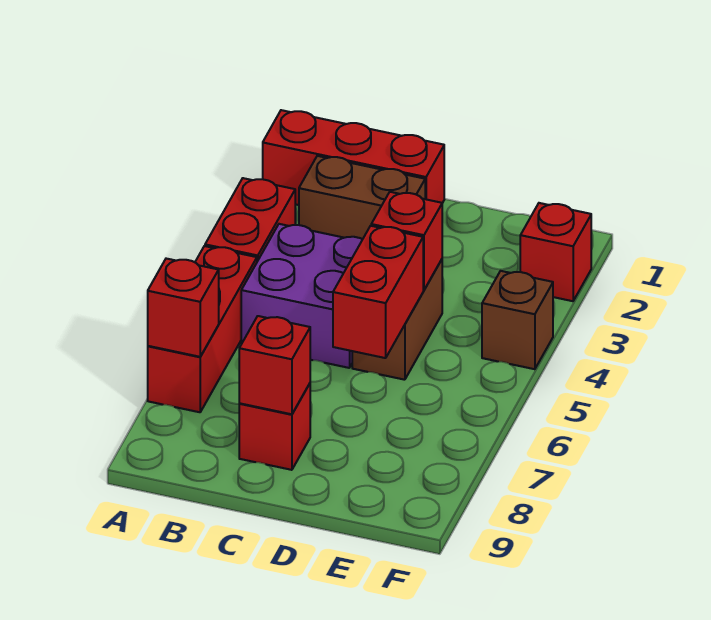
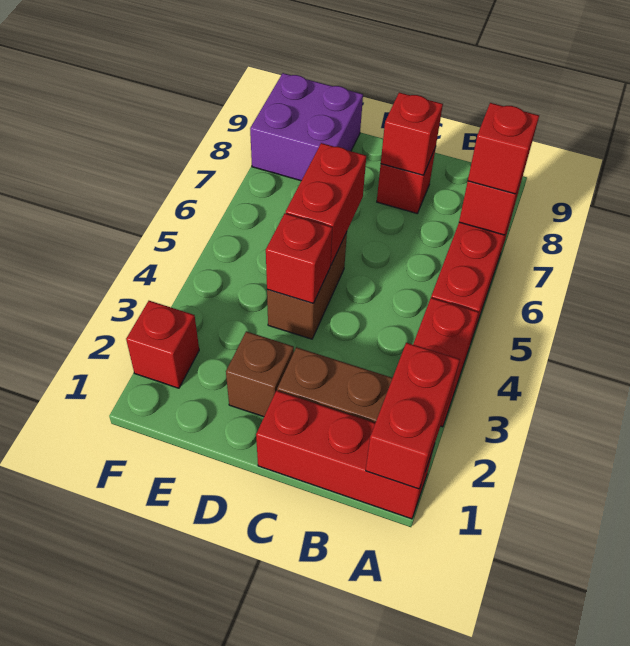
none -> red 1x2 brick [366,343,460,489]
none -> red 1x1 brick [468,103,539,194]
purple 2x2 brick [241,224,363,368] -> purple 2x2 brick moved to [250,73,363,181]
brown 1x1 brick [482,271,553,369] -> brown 1x1 brick moved to [226,331,294,417]

